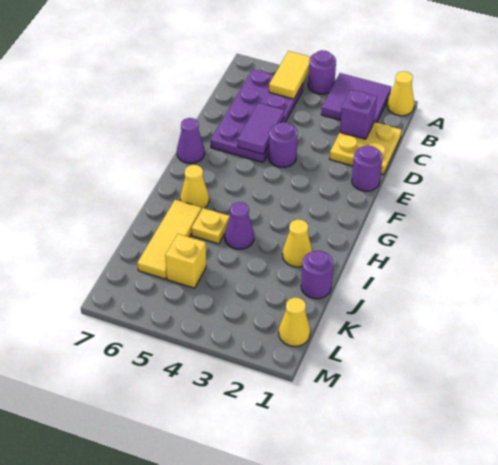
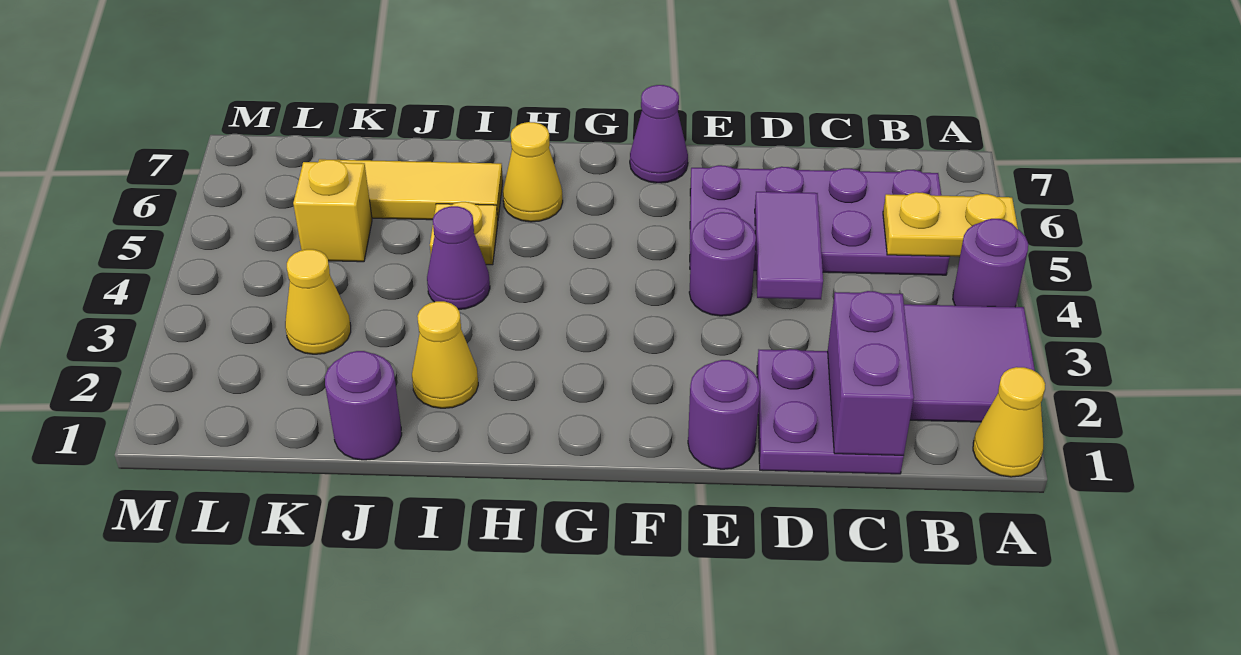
yellow 1x2 tile [269,51,310,99] -> yellow 1x2 plate [883,192,1018,257]
yellow 2x2 plate [330,122,402,174] -> purple 2x2 plate [757,349,904,474]
purple 1x1 brick [340,90,377,139] -> purple 1x2 brick [828,291,914,455]
purple 1x2 tile [238,103,284,154] -> purple 1x2 tile turned to [755,192,823,299]
yellow 1x1 cone [279,297,310,346] -> yellow 1x1 cone moved to [285,249,351,354]

